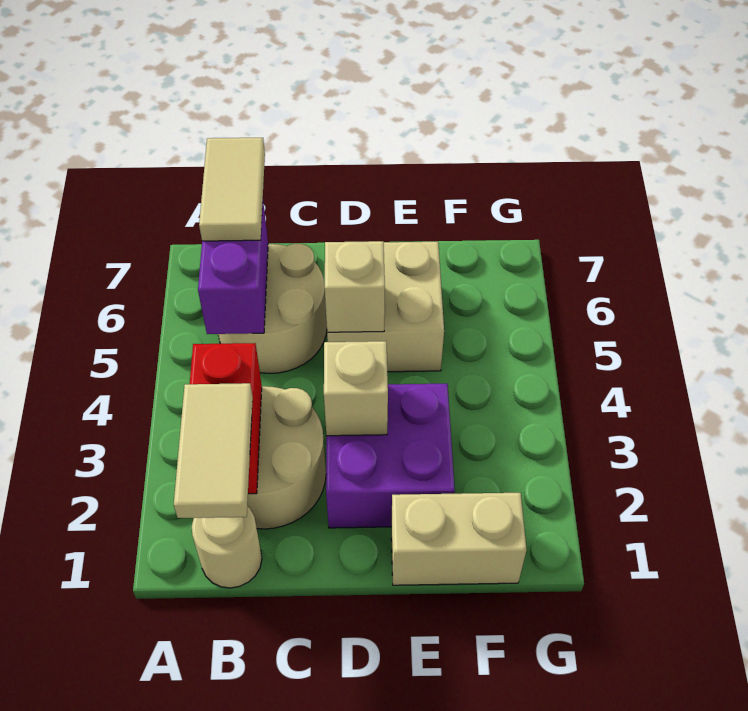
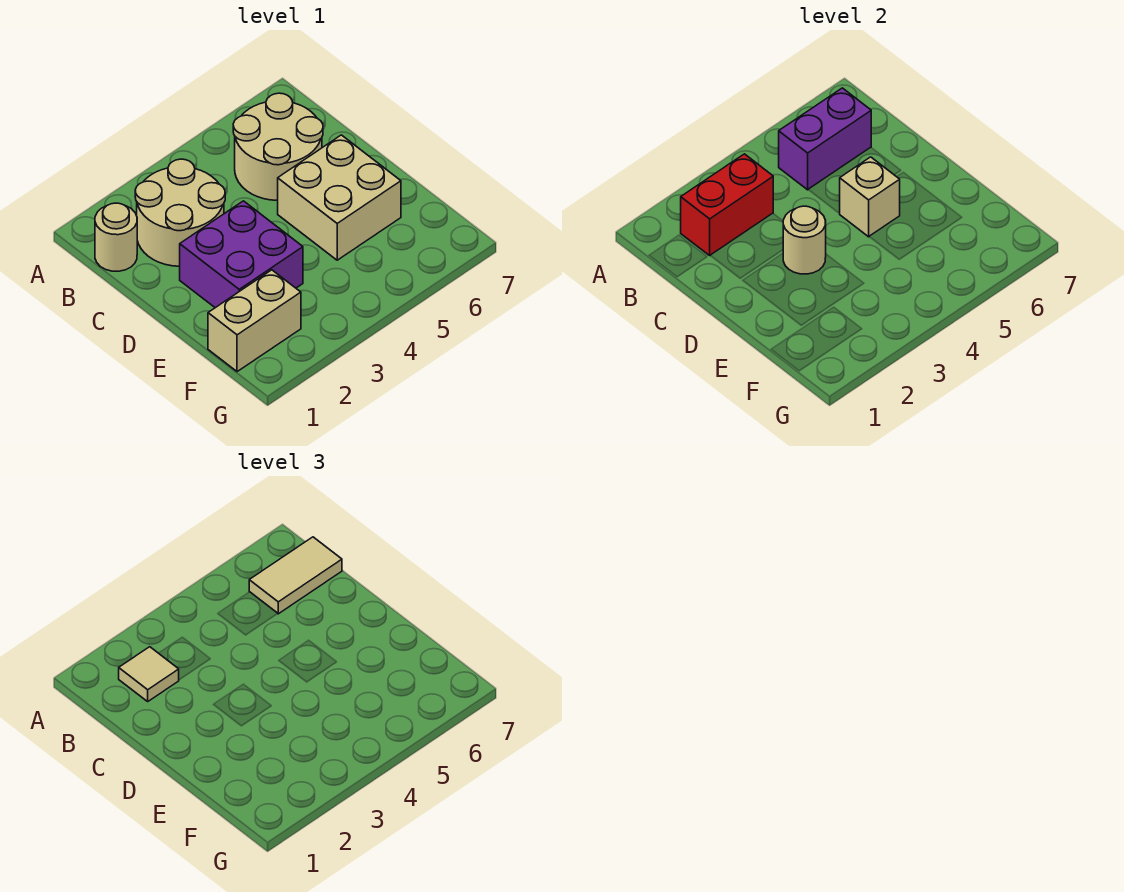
tan 1x2 tile [174,383,253,518] -> tan 1x1 tile [119,647,179,701]
tan 1x1 brick [324,341,388,436] -> tan 1x1 round brick [783,206,826,274]
tan 1x2 brick [391,493,527,585] -> tan 1x2 brick turned to [208,270,301,372]

